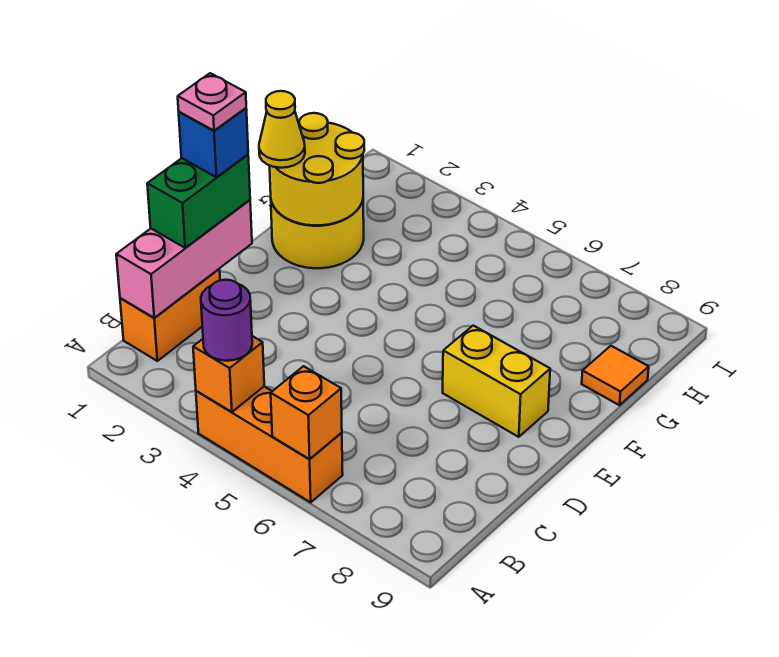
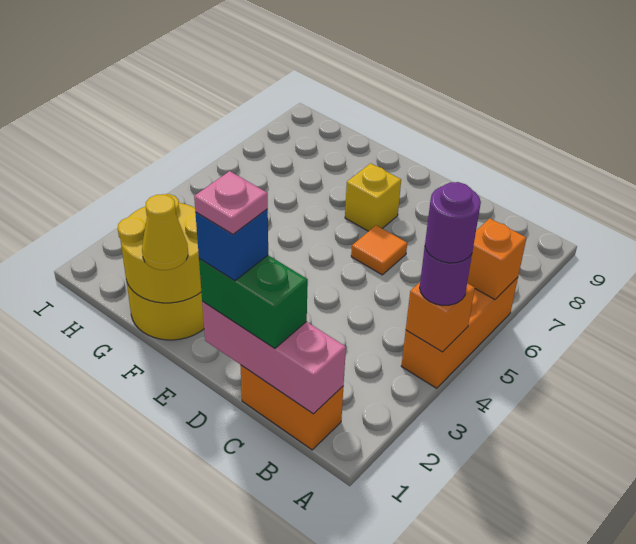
none -> purple 1x1 round brick [425,182,481,263]
yellow 1x2 brick [443,326,550,437] -> yellow 1x1 brick [345,163,401,231]
orange 1x1 tile [582,346,649,405] -> orange 1x1 tile moved to [351,225,407,275]

